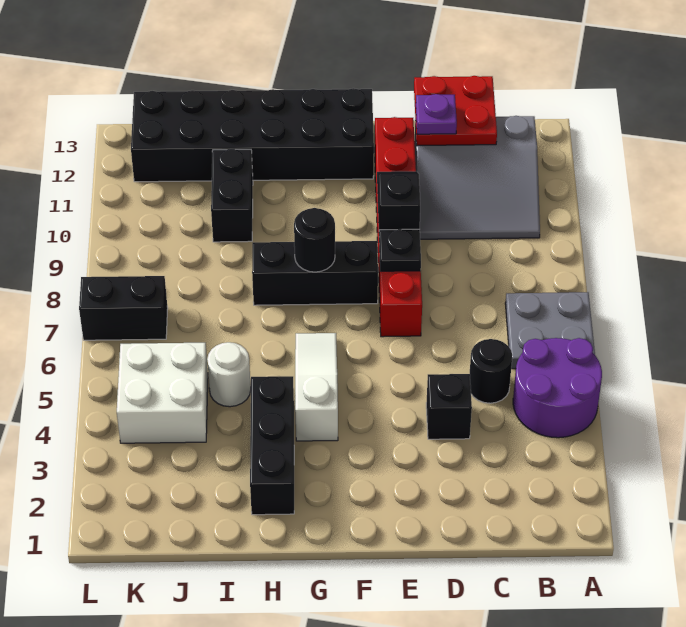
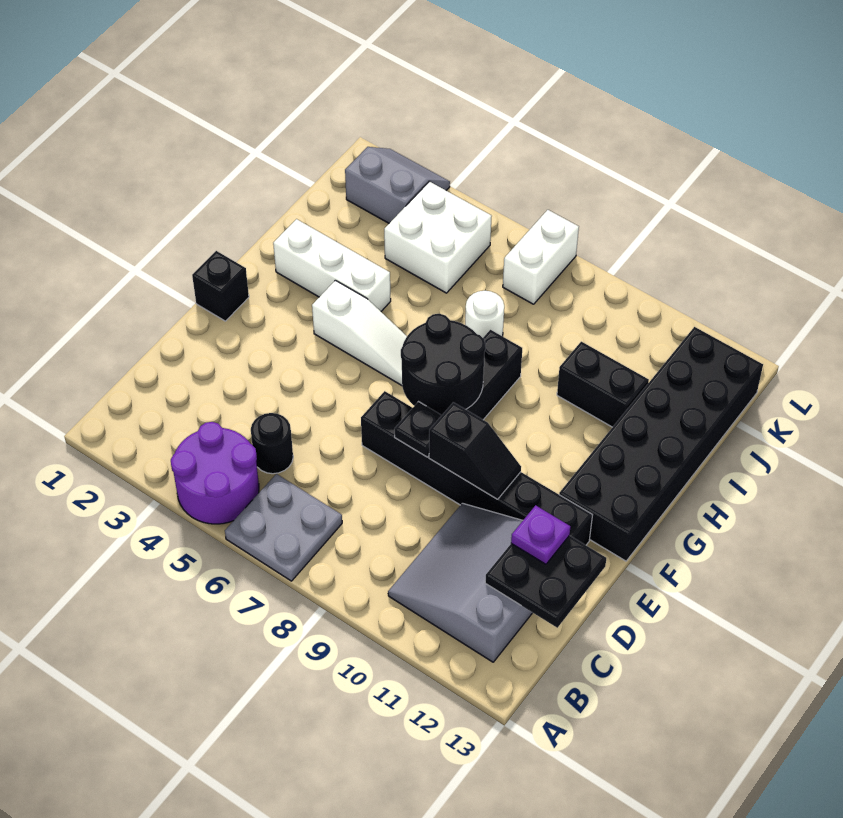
red 2x2 plate [414,76,497,146] -> black 2x2 plate [485,535,606,628]
black 1x1 brick [426,374,472,439] -> black 1x1 brick moved to [192,251,249,321]
red 1x6 brick [374,117,422,337] -> black 1x6 brick [361,391,592,545]
black 1x1 round brick [294,208,335,272] -> black 2x2 round brick [401,314,485,415]
black 1x3 brick [250,376,294,515] -> white 1x3 brick [273,219,391,311]
white 1x1 round brick [207,342,251,407] -> white 1x1 round brick moved to [465,291,504,338]
none -> grey 2x2 slope [345,147,450,223]
black 1x2 brick [79,276,168,340] -> white 1x2 brick [503,210,579,304]

